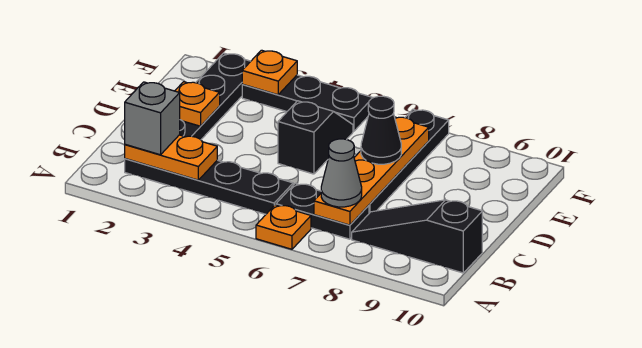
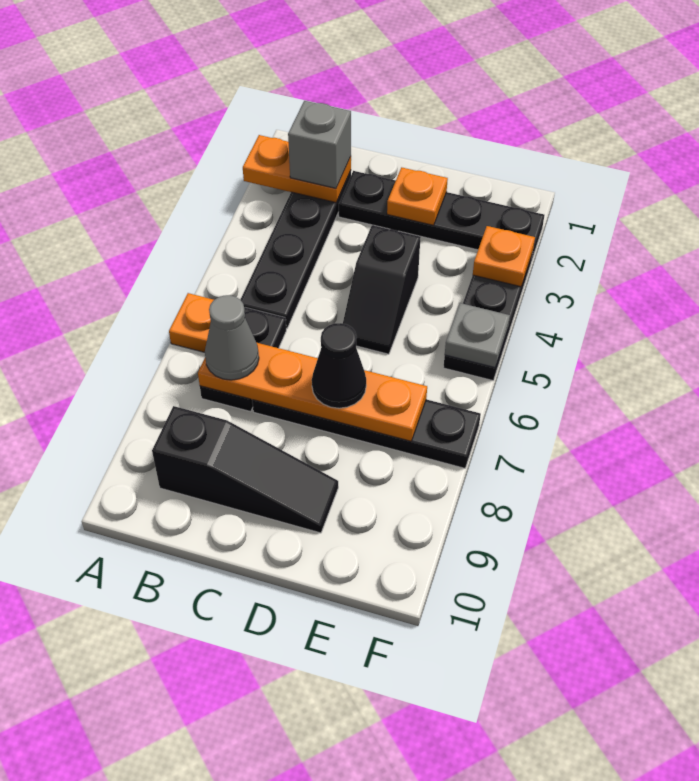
orange 1x2 plate [125,135,217,180] -> orange 1x2 plate turned to [243,135,351,202]
black 1x3 slope [352,200,482,273] -> black 1x3 slope turned to [152,406,338,533]
black 1x2 slope [278,101,353,174] -> black 1x2 slope turned to [343,225,421,354]
none -> grey 1x1 plate [445,303,510,367]

